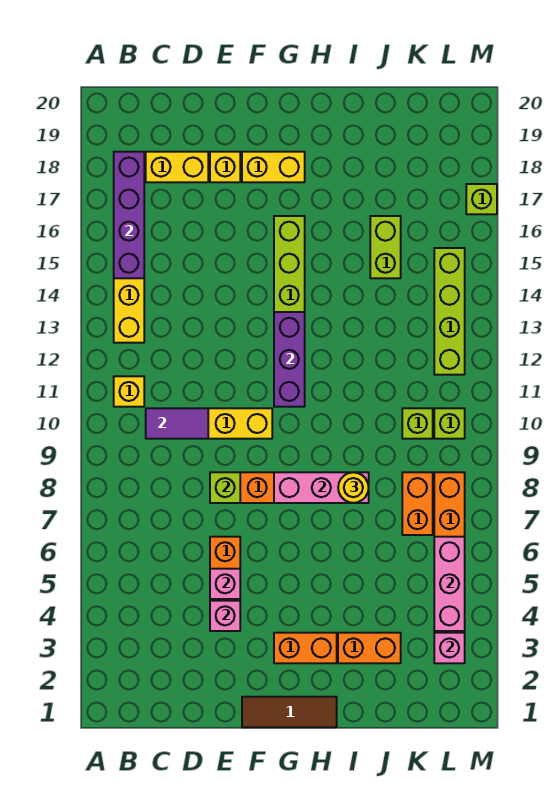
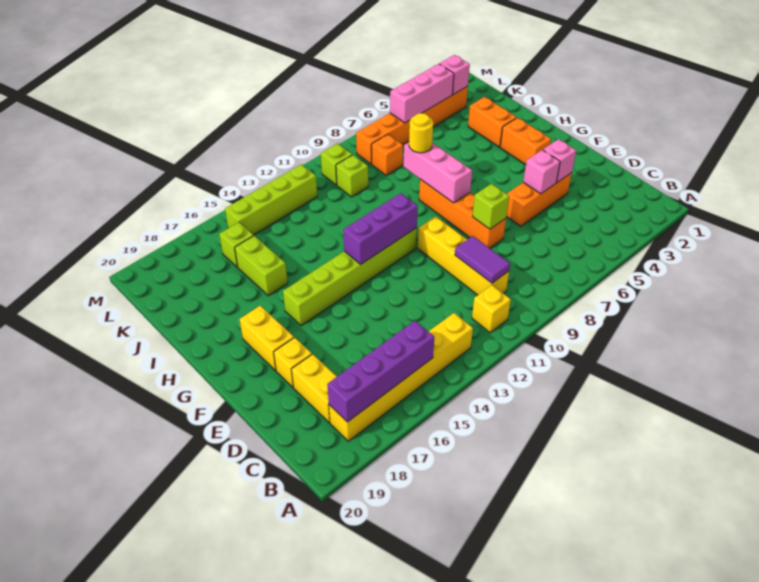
brown 1x3 tile [242,697,337,727] -> none
lime 1x2 brick [370,216,401,278] -> lime 1x2 brick turned to [235,236,288,296]
orange 1x2 brick [402,472,433,535] -> orange 1x1 brick [372,134,403,175]
lime 1x1 brick [466,184,497,214] -> lime 1x1 brick moved to [219,222,254,267]

